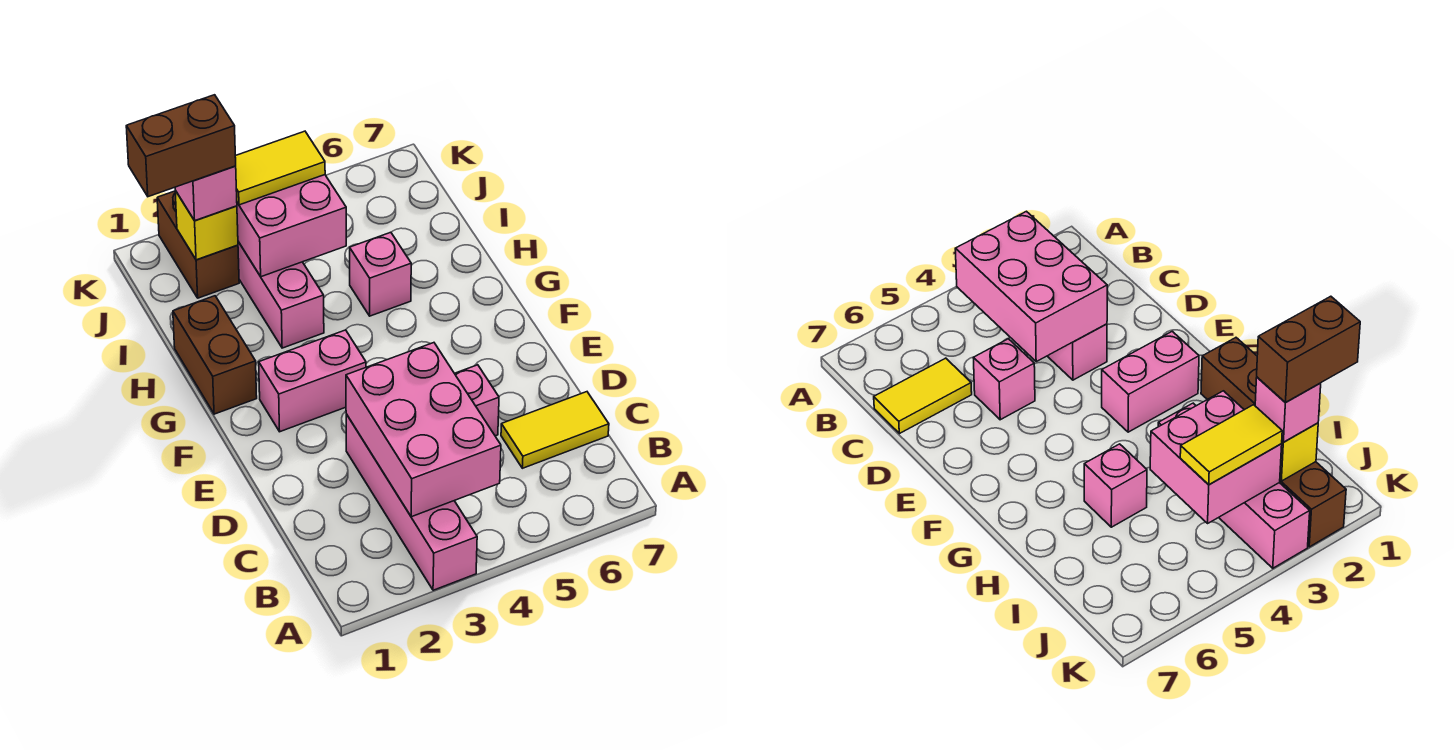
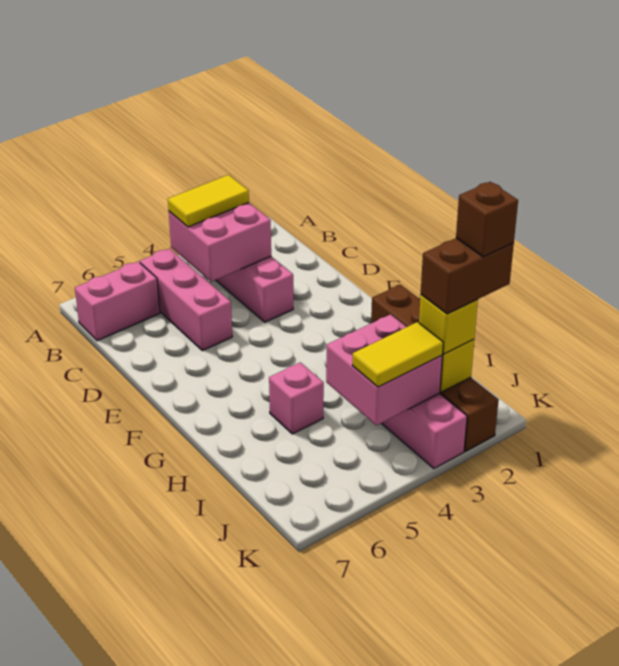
pink 2x3 brick [346,343,501,517] -> pink 2x2 brick [169,203,271,282]
yellow 1x2 tile [501,392,609,468] -> yellow 1x2 tile moved to [168,175,249,227]
pink 1x1 brick [455,365,499,436] -> pink 1x3 brick [140,248,232,351]
pink 1x2 brick [259,330,366,432] -> pink 1x2 brick moved to [75,262,160,341]
none -> brown 1x1 brick [456,182,518,257]
pink 1x1 brick [175,166,237,221] -> yellow 1x1 brick [419,295,478,354]

